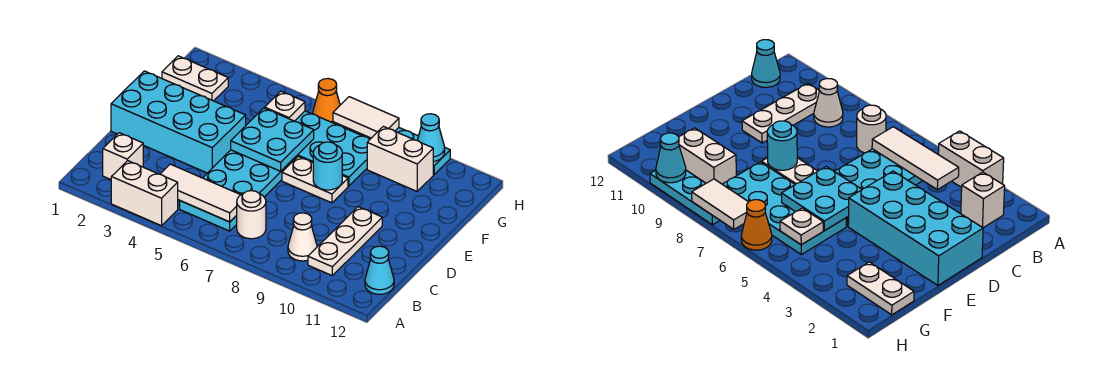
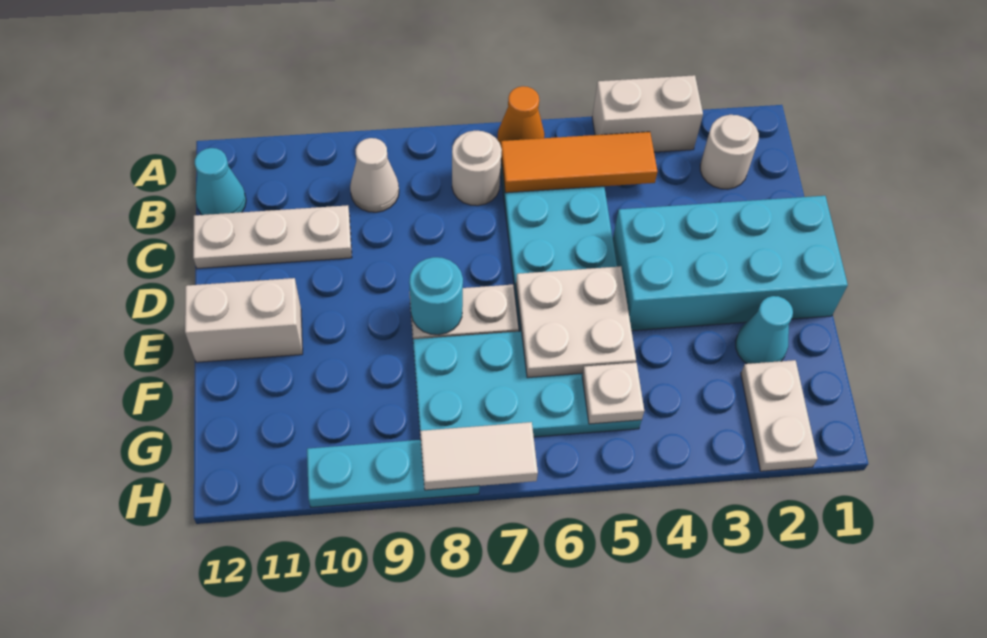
white 1x1 brick [103,133,143,179] -> white 1x1 round brick [700,115,759,189]
white 1x3 tile [160,164,240,222] -> orange 1x3 tile [501,132,657,193]
white 1x3 plate [308,207,382,275] -> white 1x3 plate turned to [193,205,352,269]
cyan 2x2 plate [231,108,314,171] -> white 2x2 plate [516,266,636,378]
white 1x2 plate [162,56,228,101] -> white 1x2 plate turned to [741,360,818,471]
white 1x2 brick [367,127,433,191] -> white 1x2 brick moved to [185,278,303,362]
orange 1x1 cone [313,79,340,125] -> orange 1x1 cone moved to [497,86,545,145]
cyan 1x1 cone [417,114,445,161] -> cyan 1x1 cone moved to [736,296,793,364]

